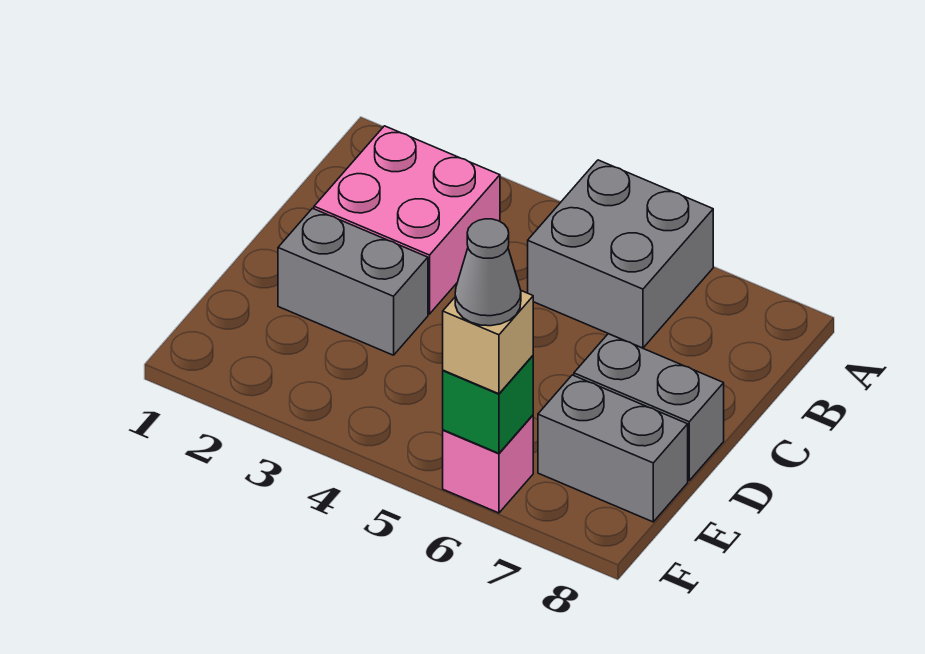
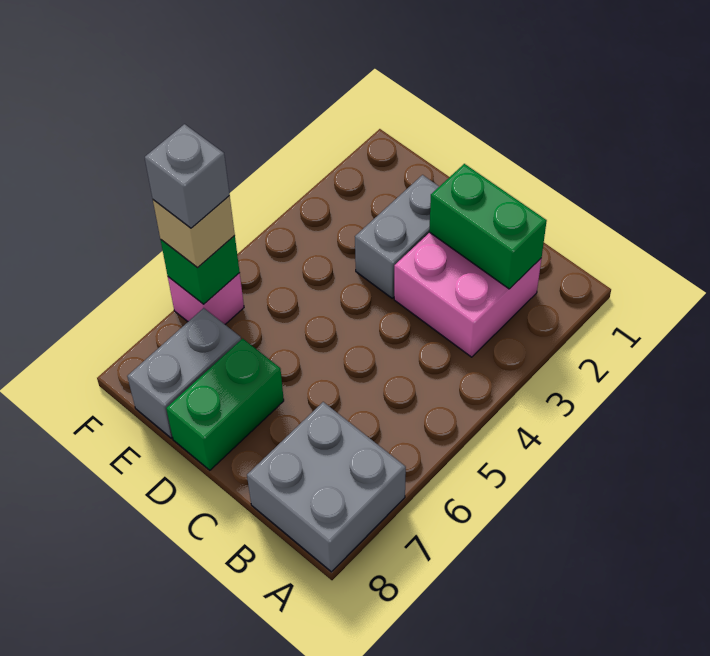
grey 2x2 brick [528,160,713,348] -> grey 2x2 brick moved to [247,402,406,572]
none -> green 1x2 brick [429,164,547,289]
grey 1x2 brick [574,334,724,481] -> green 1x2 brick [166,339,284,470]
grey 1x1 cone [455,219,521,326] -> grey 1x1 brick [145,124,230,228]

